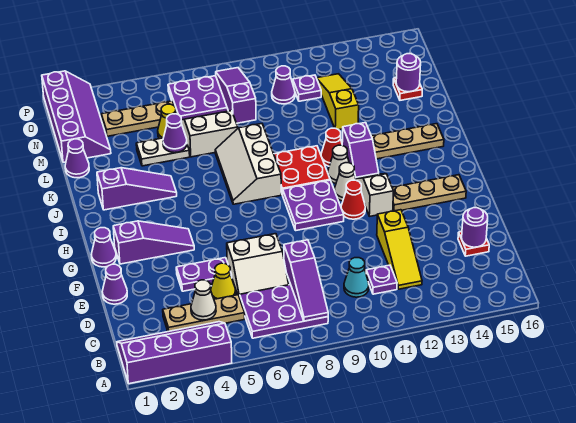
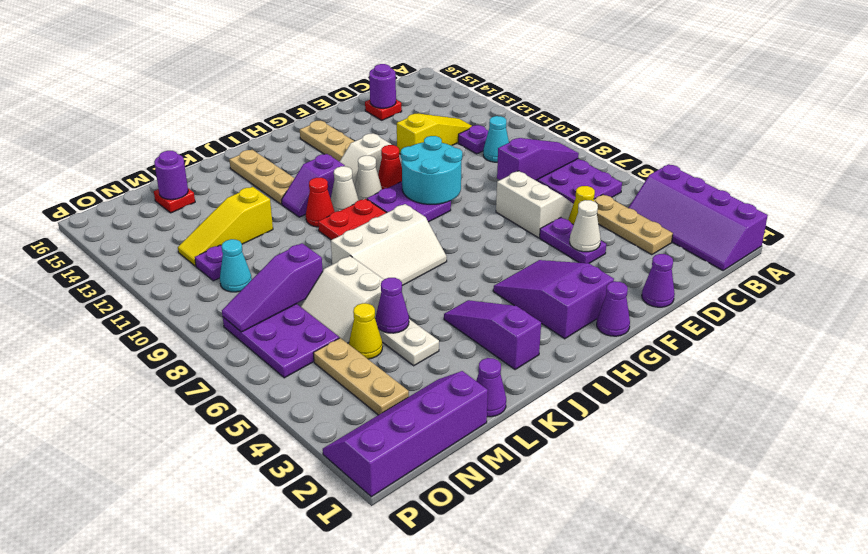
white 1x1 cone [191,280,216,320] -> white 1x1 cone moved to [570,200,601,252]
none -> cyan 2x2 round brick [401,136,462,204]
purple 1x3 slope [113,221,194,264] -> purple 2x3 slope [493,260,614,339]
purple 1x2 slope [342,123,379,178] -> purple 1x2 slope turned to [282,154,345,217]
purple 1x1 cone [272,66,295,104] -> cyan 1x1 cone [220,239,252,292]

